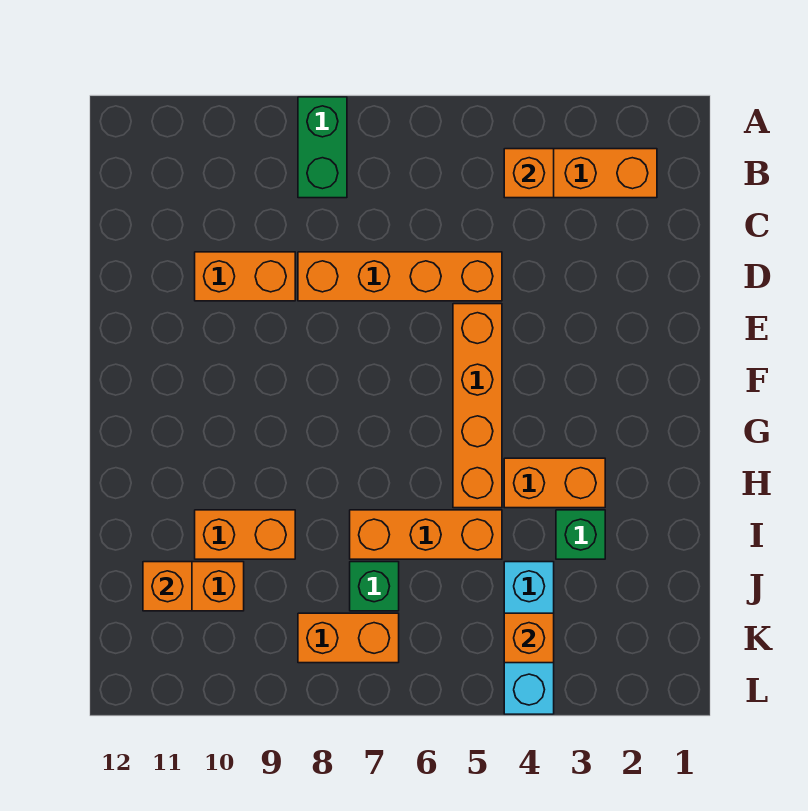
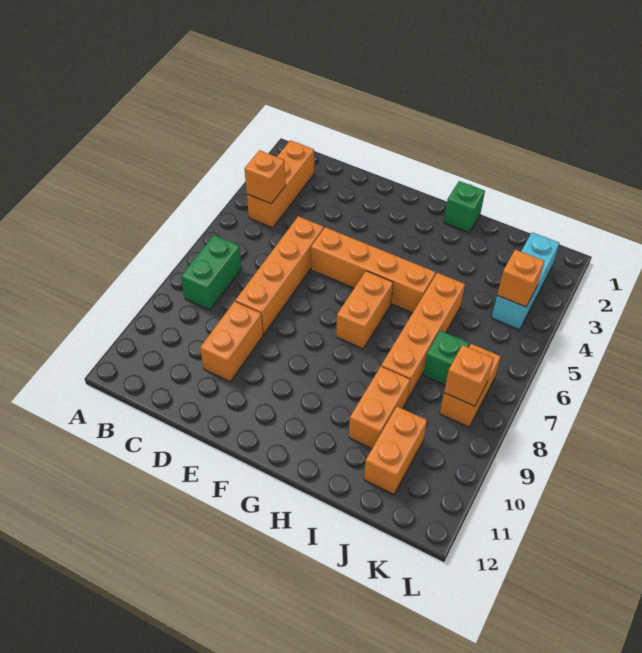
green 1x2 brick [298,97,347,198] -> green 1x2 brick turned to [181,235,242,310]
orange 1x2 brick [504,458,605,508] -> orange 1x2 brick moved to [336,271,393,349]
green 1x1 brick [556,510,605,559] -> green 1x1 brick moved to [444,181,485,233]
orange 1x3 brick [350,510,502,559] -> orange 1x4 brick [381,273,465,399]
cyan 1x3 brick [504,562,554,714] -> cyan 1x3 brick turned to [492,232,559,330]
orange 1x1 brick [143,562,192,611] -> orange 1x1 brick moved to [444,345,494,406]

